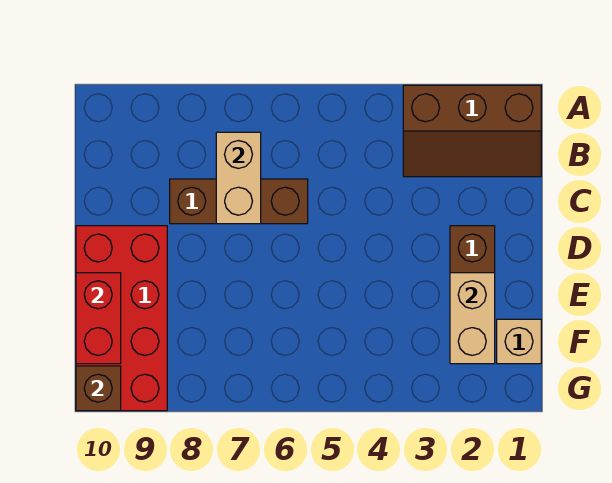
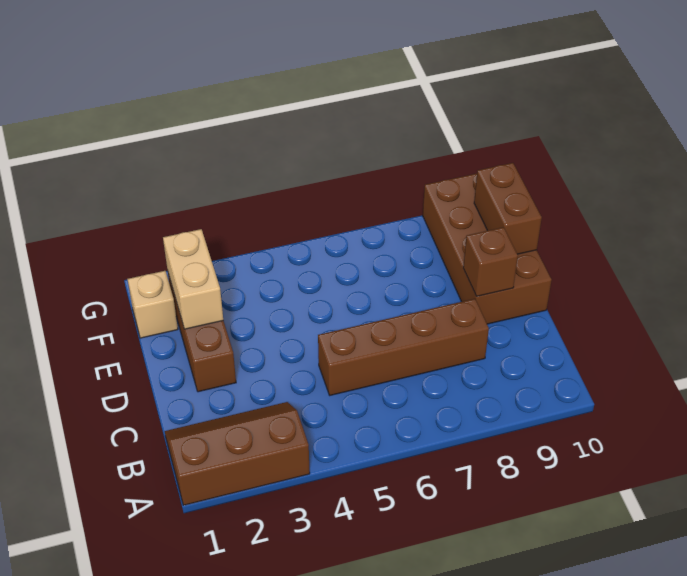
tan 1x2 brick [216,132,261,224] -> none
brown 1x3 brick [170,179,308,224] -> brown 1x4 brick [318,299,489,395]
red 2x4 brick [76,226,167,411] -> brown 2x4 brick [423,174,552,324]
red 1x2 brick [76,273,121,364] -> brown 1x2 brick [474,163,542,254]
brown 1x1 brick [76,366,121,411] -> brown 1x1 brick moved to [463,227,518,296]

